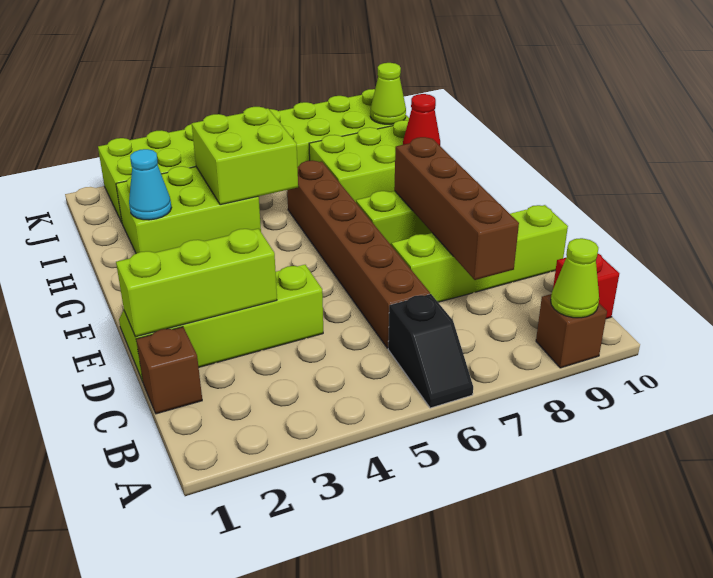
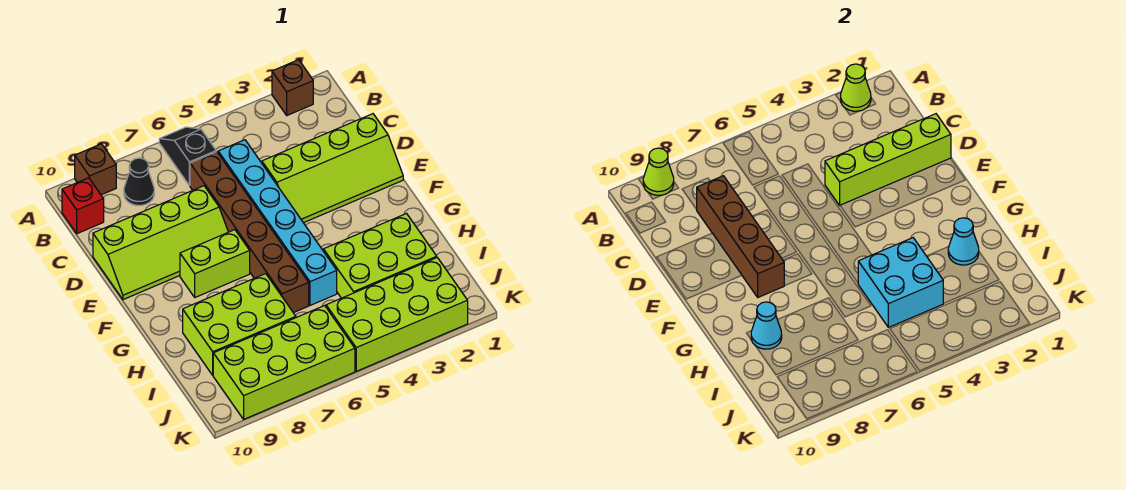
none -> black 1x1 cone [124,158,154,206]
brown 1x1 brick [136,327,202,414] -> brown 1x1 brick moved to [272,60,313,115]
none -> cyan 1x6 brick [218,140,337,305]
lime 1x3 brick [116,229,277,337] -> lime 1x4 brick [825,114,951,205]
lime 2x2 brick [192,107,298,205] -> cyan 2x2 brick [858,238,944,327]
red 1x1 cone [403,94,440,146] -> cyan 1x1 cone [751,302,782,349]
lime 1x1 cone [370,63,406,124] -> lime 1x1 cone moved to [841,64,871,111]

